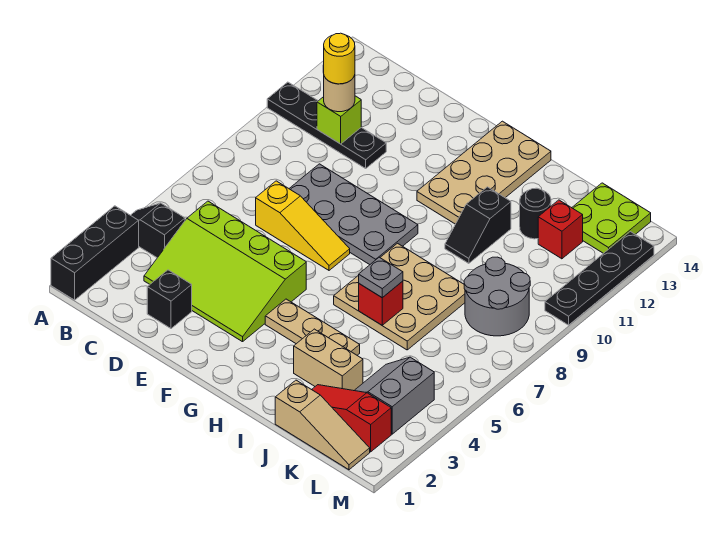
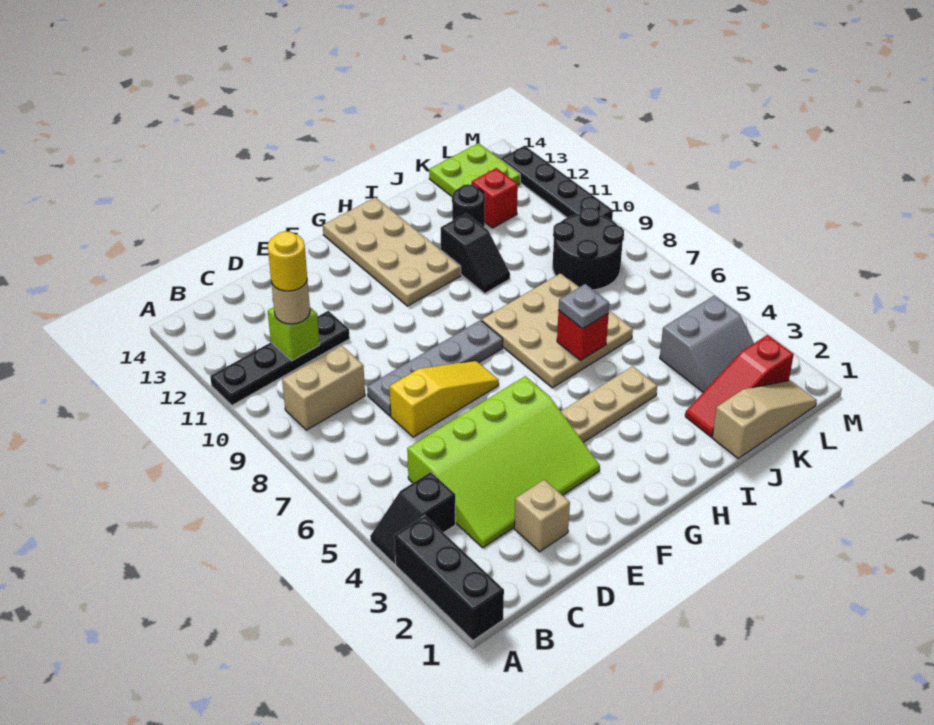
black 1x1 brick [147,270,192,329] -> tan 1x1 brick [514,480,570,552]
grey 2x4 plate [289,164,418,265] -> grey 1x4 plate [367,320,503,416]
tan 1x2 brick [294,329,363,391] -> tan 1x2 brick moved to [282,346,365,430]
grey 2x2 slope [354,357,434,434] -> grey 2x2 slope turned to [660,296,754,392]
grey 2x2 round brick [464,257,530,336] -> black 2x2 round brick [553,207,624,290]

